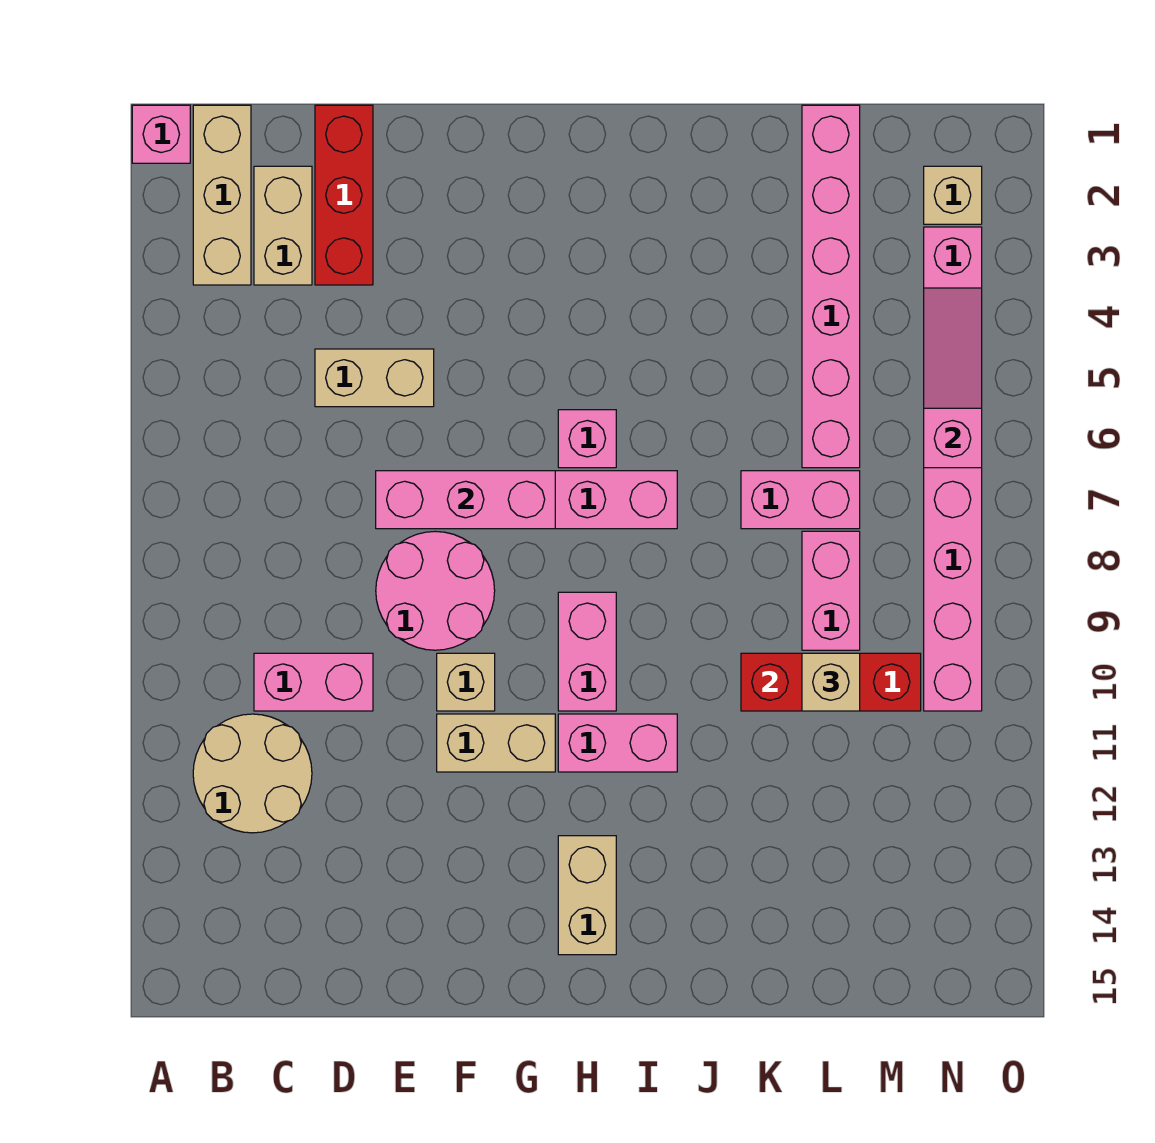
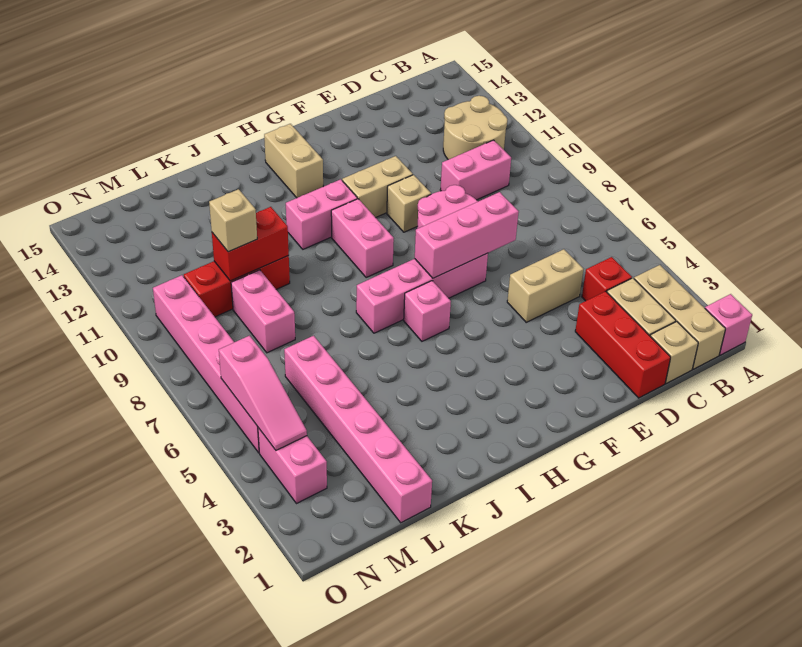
none -> red 1x1 brick [582,257,632,301]
pink 1x2 brick [741,471,860,529] -> none
tan 1x1 brick [924,166,982,224] -> tan 1x1 brick moved to [650,321,698,383]

